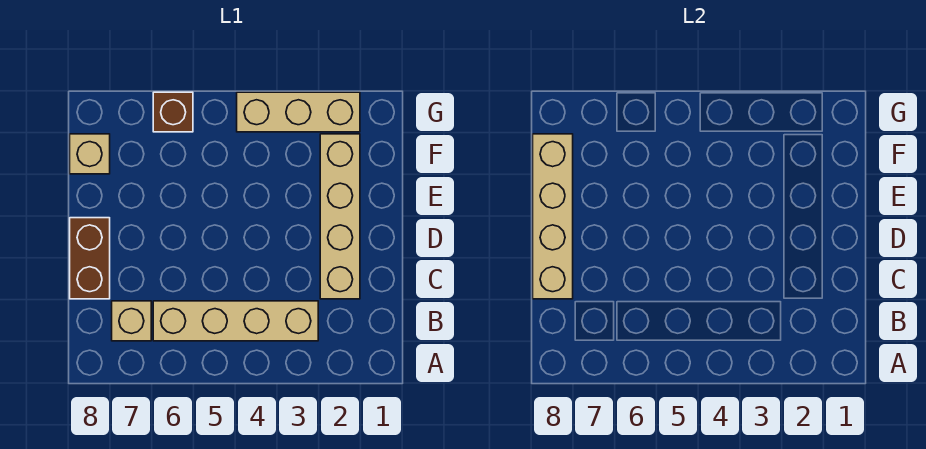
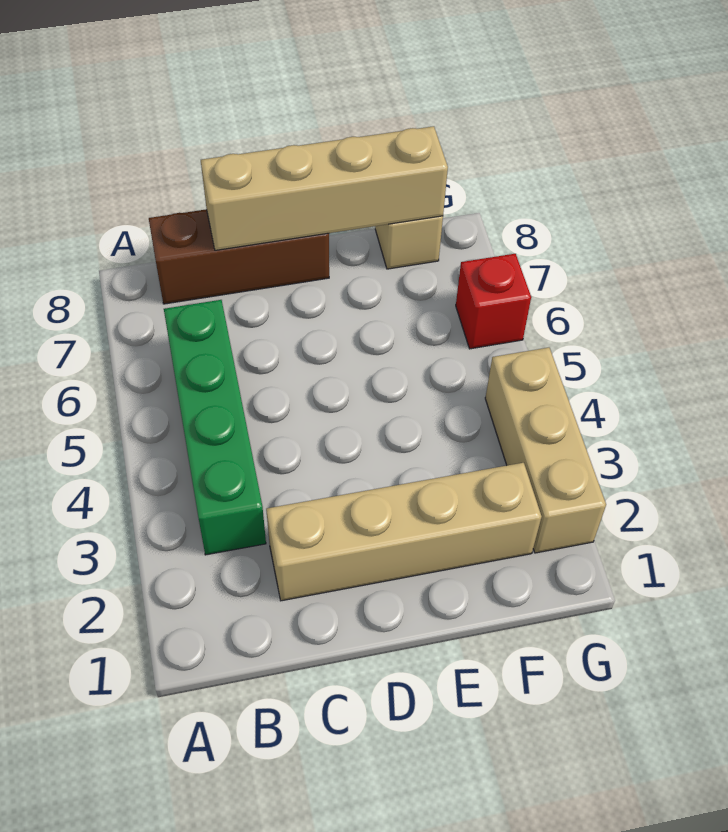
tan 1x4 brick [153,301,318,341] -> green 1x4 brick [164,300,266,555]
tan 1x1 brick [112,301,151,341] -> none
brown 1x2 brick [70,218,110,299] -> brown 1x3 brick [149,209,329,304]
brown 1x1 brick [153,92,193,132] -> red 1x1 brick [456,254,531,349]

